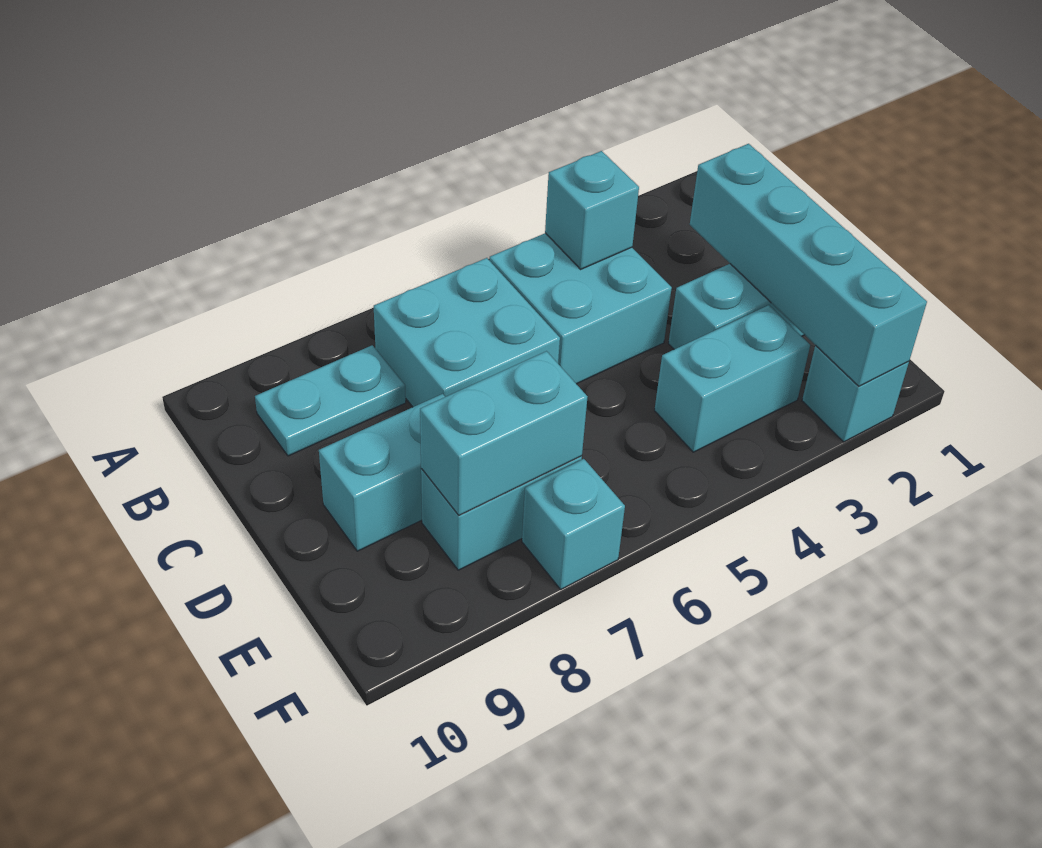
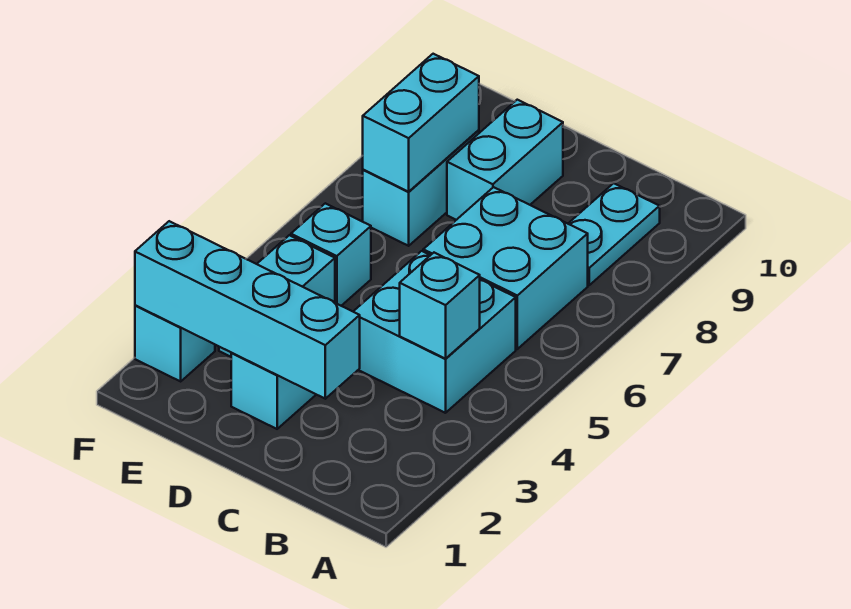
cyan 1x1 brick [522,459,625,589] -> cyan 1x1 brick moved to [291,203,371,306]

